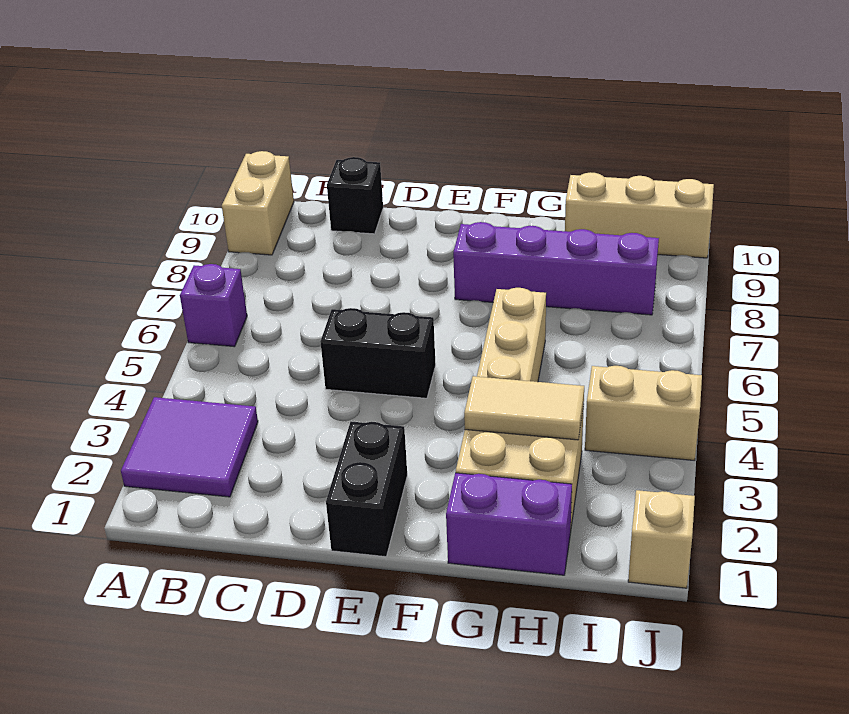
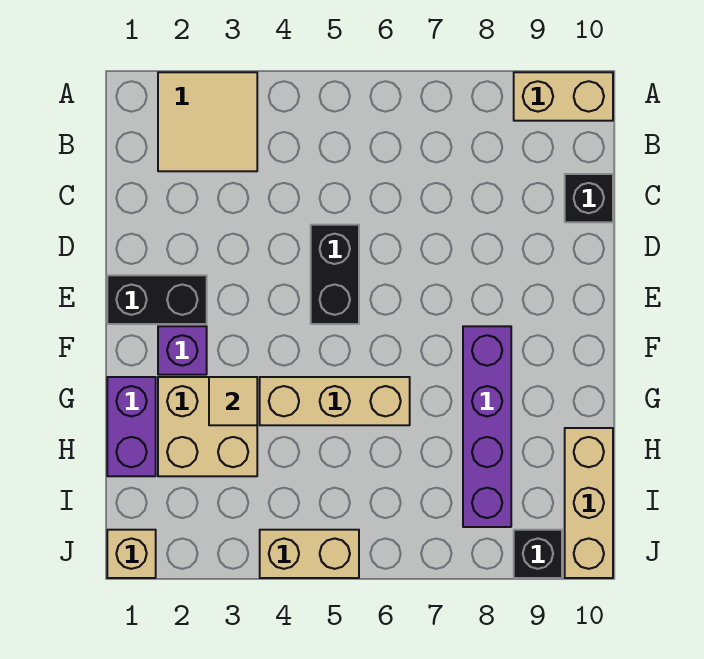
purple 2x2 tile [121,397,258,497] -> tan 2x2 tile [158,72,257,171]
purple 1x1 brick [180,264,247,347] -> purple 1x1 brick moved to [158,326,207,375]
tan 1x2 tile [464,376,584,440] -> tan 1x1 tile [209,377,257,425]
tan 1x2 brick [585,366,702,461] -> tan 1x2 brick turned to [260,530,359,578]
none -> black 1x1 brick [514,530,562,578]

